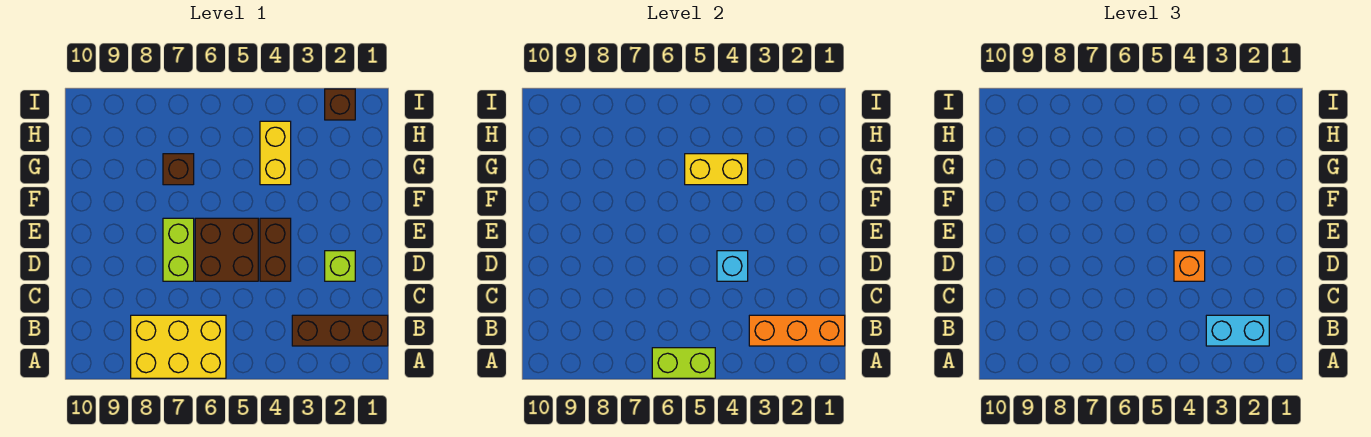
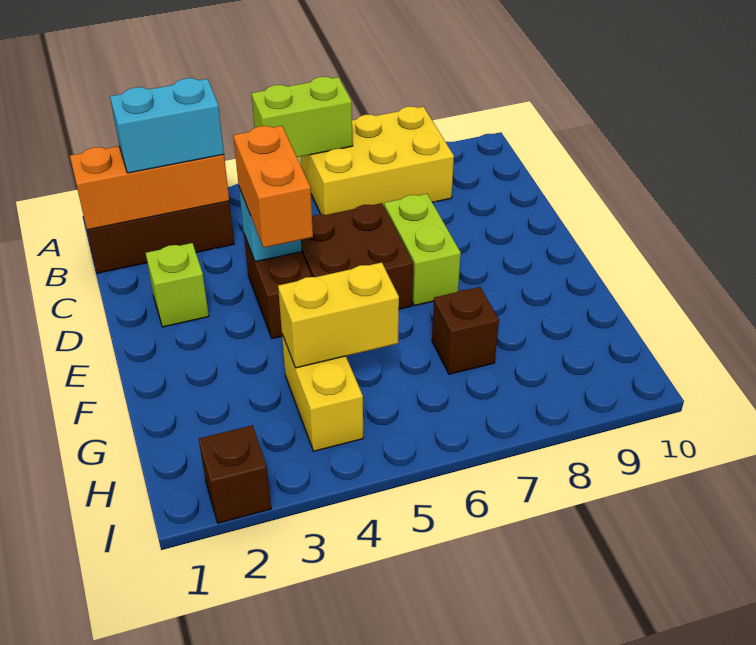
orange 1x1 brick [1174,251,1205,281] -> orange 1x2 brick [233,126,313,248]

